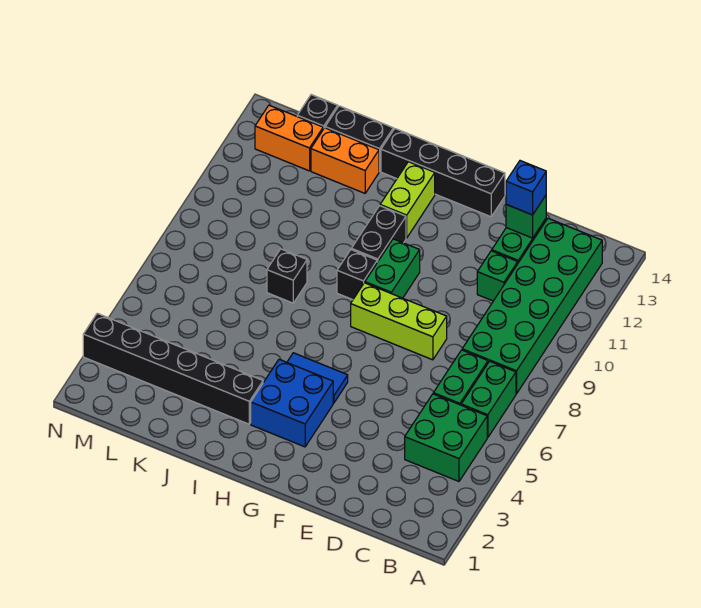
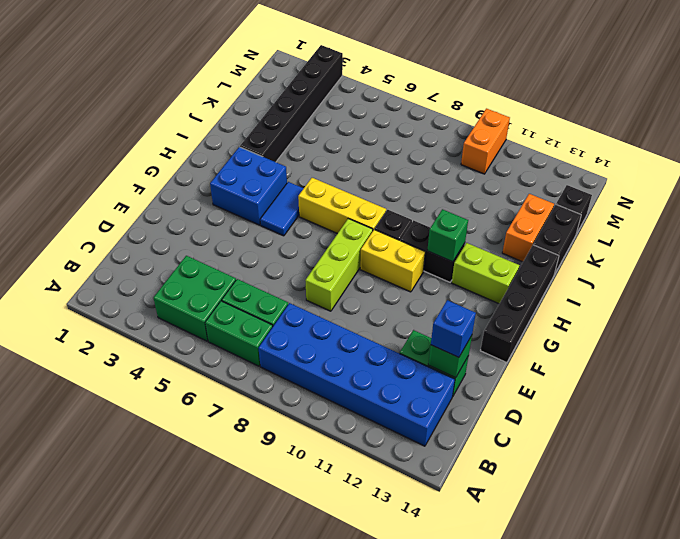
green 2x6 brick [462,218,602,394] -> blue 2x6 brick [259,303,455,446]
green 1x1 brick [477,251,518,301] -> green 1x1 brick moved to [427,209,468,262]
green 1x2 brick [365,239,420,298] -> yellow 1x2 brick [360,230,425,292]
none -> yellow 1x3 brick [298,178,386,234]
black 1x1 brick [267,249,307,303] -> none
orange 1x2 brick [255,105,323,171] -> orange 1x2 brick moved to [461,109,510,174]

